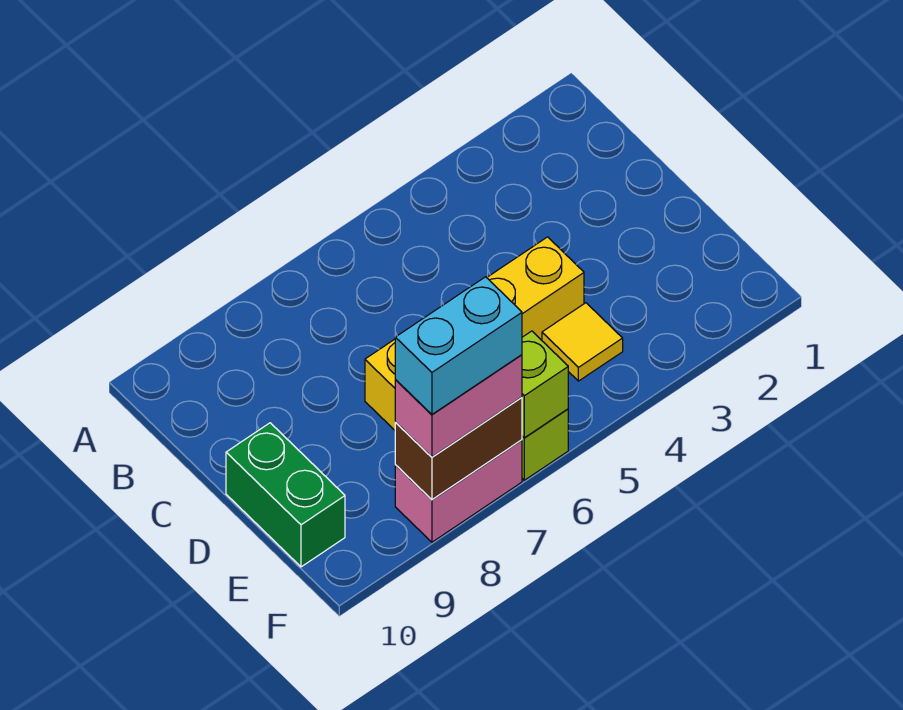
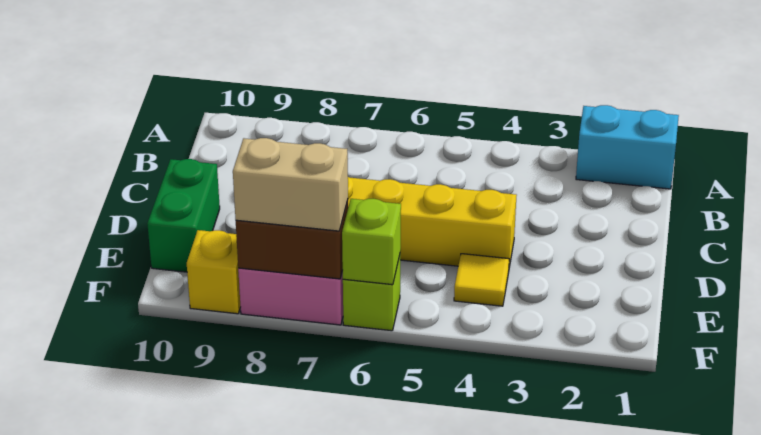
pink 1x2 brick [395,355,522,457] -> tan 1x2 brick [233,138,348,231]
cyan 1x2 brick [395,277,522,414] -> cyan 1x2 brick moved to [576,105,679,189]
none -> yellow 1x1 brick [187,230,240,314]

